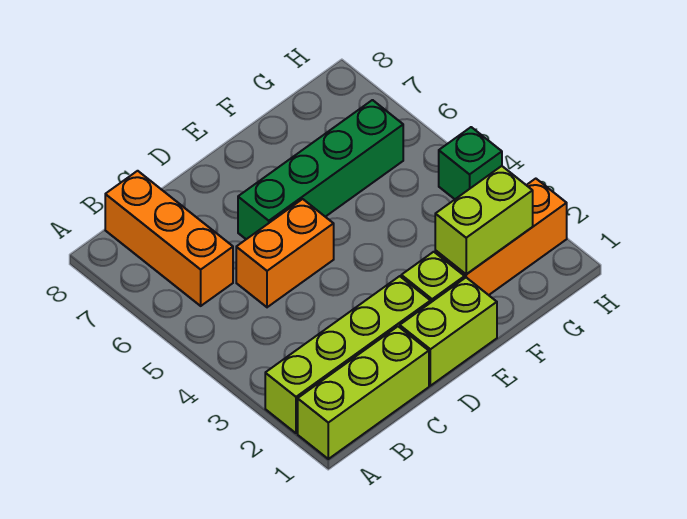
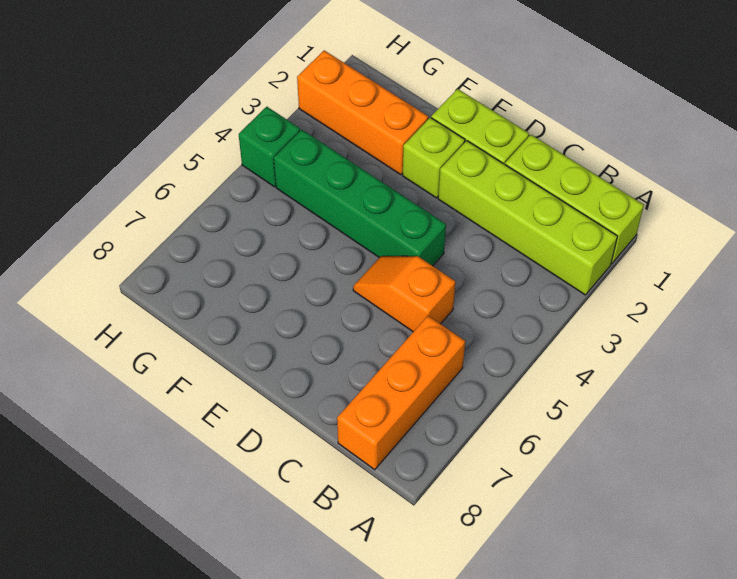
orange 1x2 brick [236,199,334,307] -> orange 1x2 slope [353,256,455,332]
green 1x4 brick [238,100,403,239] -> green 1x4 brick moved to [274,130,446,266]
lime 1x2 brick [435,166,533,274] -> none

